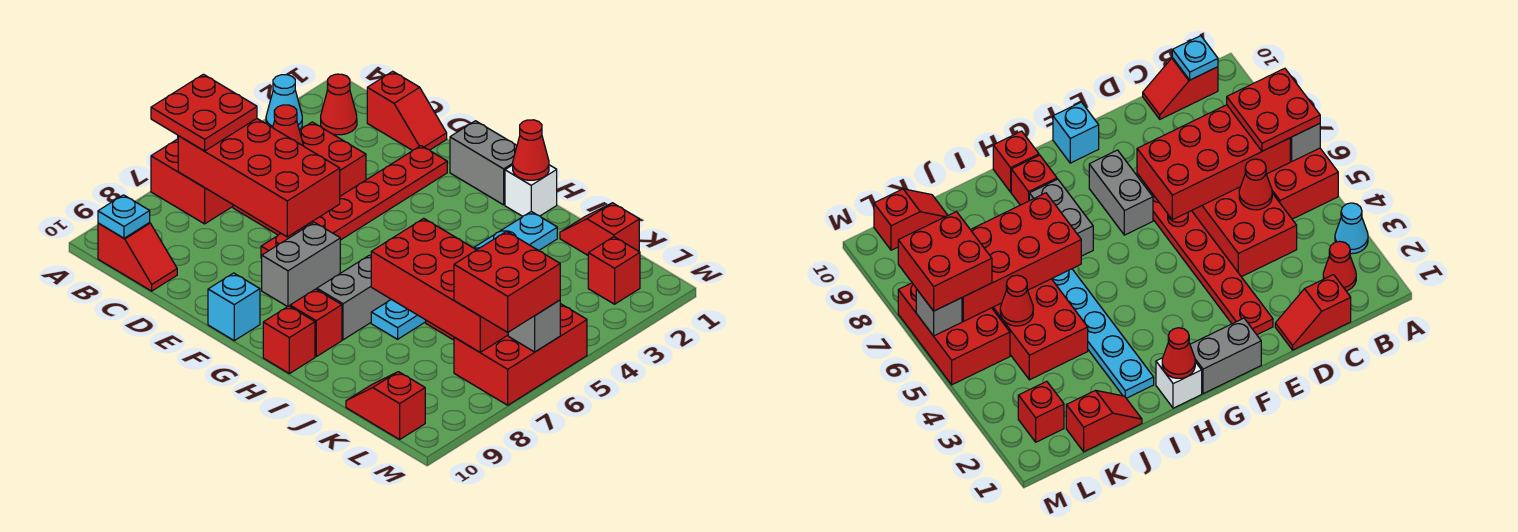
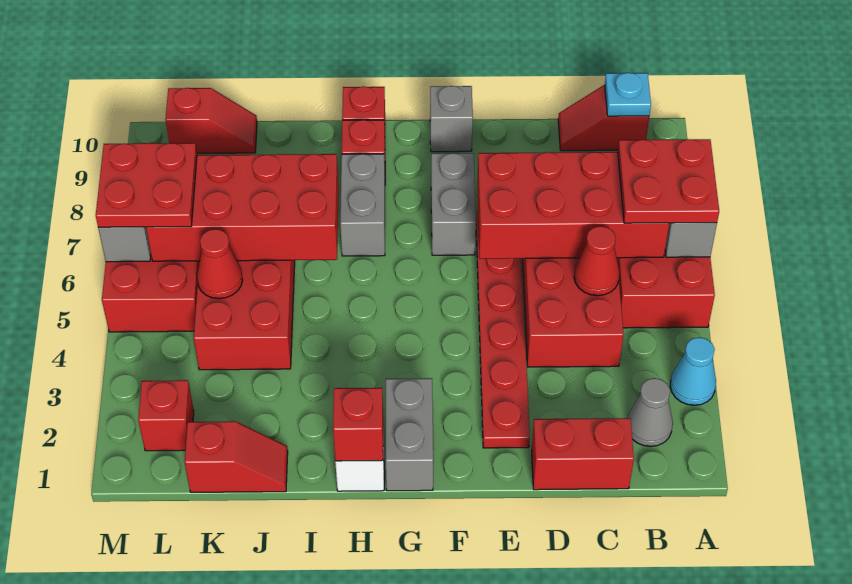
red 1x1 cone [321,74,357,135] -> grey 1x1 cone [627,378,673,447]
red 1x2 slope [367,71,447,151] -> red 1x2 brick [532,418,634,490]
grey 1x2 brick [450,121,517,205] -> grey 1x2 brick turned to [386,378,433,491]
cyan 1x1 brick [208,273,260,341] -> grey 1x1 brick [430,86,473,152]
red 1x1 cone [513,120,549,180] -> red 1x1 brick [333,388,383,461]
cyan 1x6 plate [371,212,557,339] -> none
red 2x2 brick [454,231,560,332] -> red 2x2 plate [96,143,197,227]

